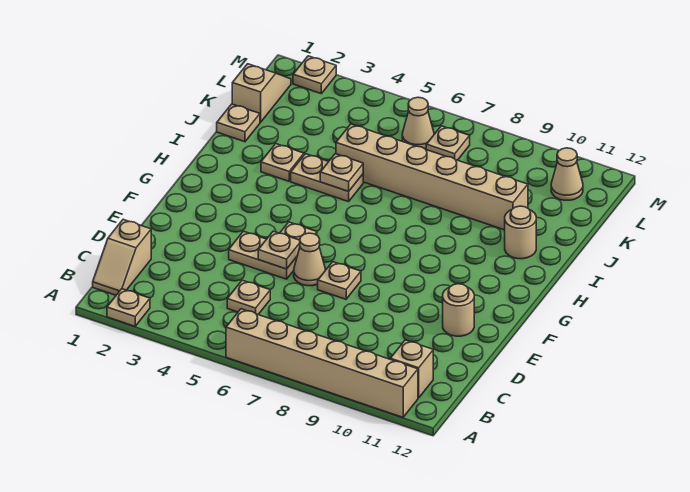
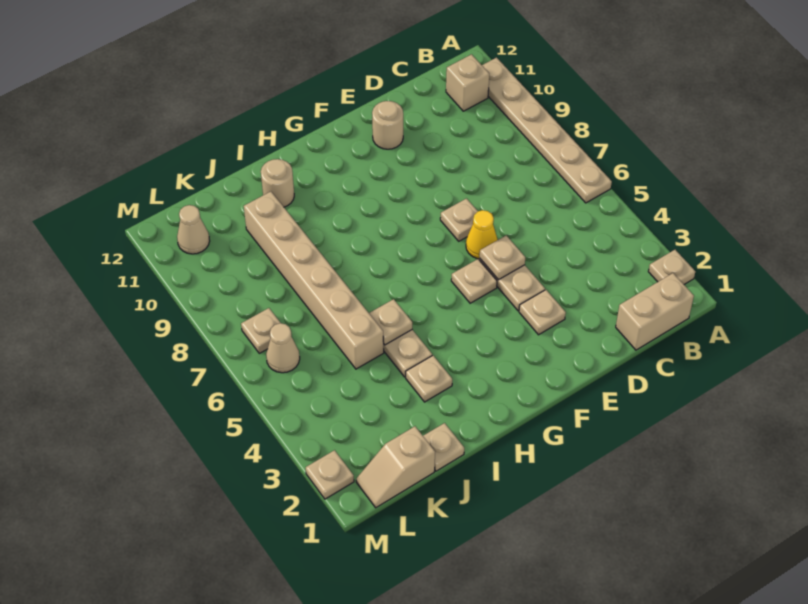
tan 1x6 brick [226,309,418,417] -> tan 1x6 plate [482,58,612,203]
tan 1x2 slope [93,219,151,295] -> tan 1x2 brick [616,273,694,350]
tan 1x1 plate [227,280,270,314] -> tan 1x1 plate moved to [519,290,566,335]
tan 1x1 cone [294,233,325,286] -> yellow 1x1 cone [466,210,498,259]

